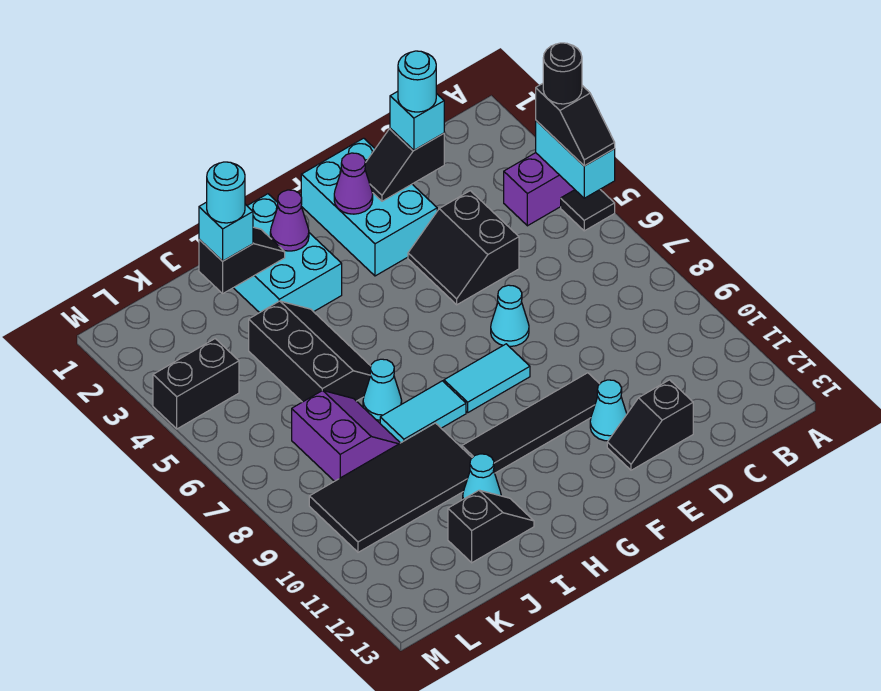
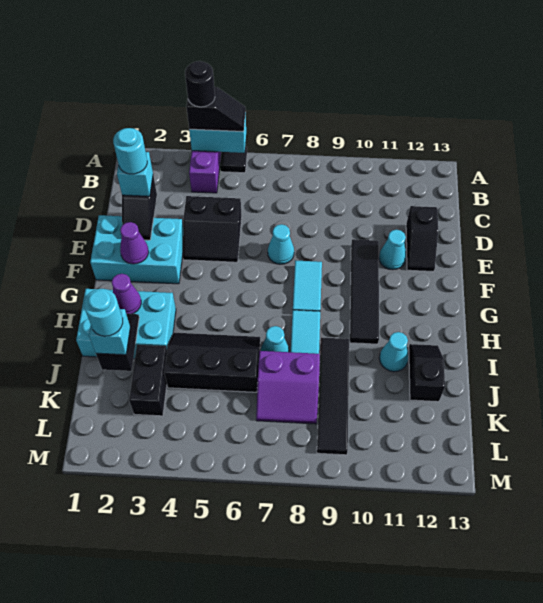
black 2x4 tile [309,423,472,552] -> black 1x4 tile [317,338,349,455]
purple 2x2 slope [292,390,400,481] -> purple 2x2 slope turned to [256,351,320,424]
black 1x2 brick [153,339,239,429] -> black 1x2 brick moved to [129,345,167,416]

